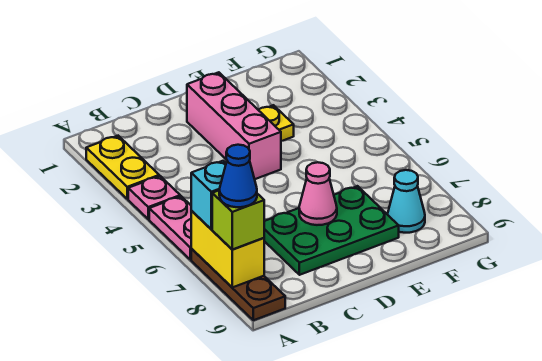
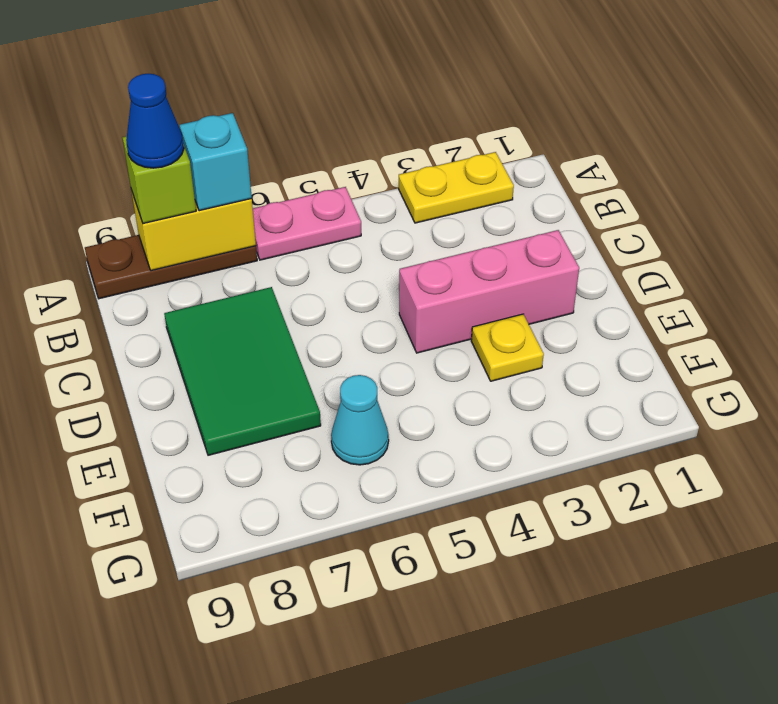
pink 1x1 plate [128,176,180,219] -> none
green 2x3 plate [264,186,399,275] -> green 2x3 tile [164,287,321,455]
pink 1x1 cone [299,162,337,225] -> none
cyan 1x1 cone [387,170,425,233] -> cyan 1x1 cone moved to [331,375,389,465]

